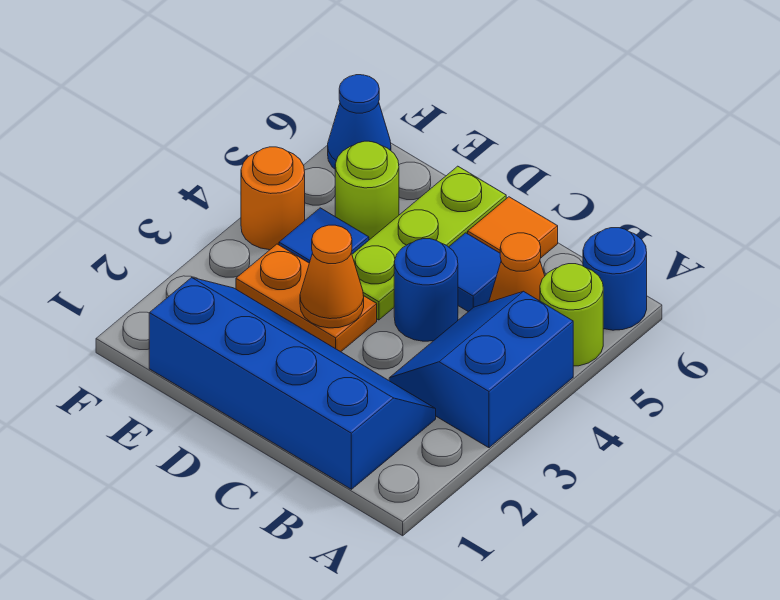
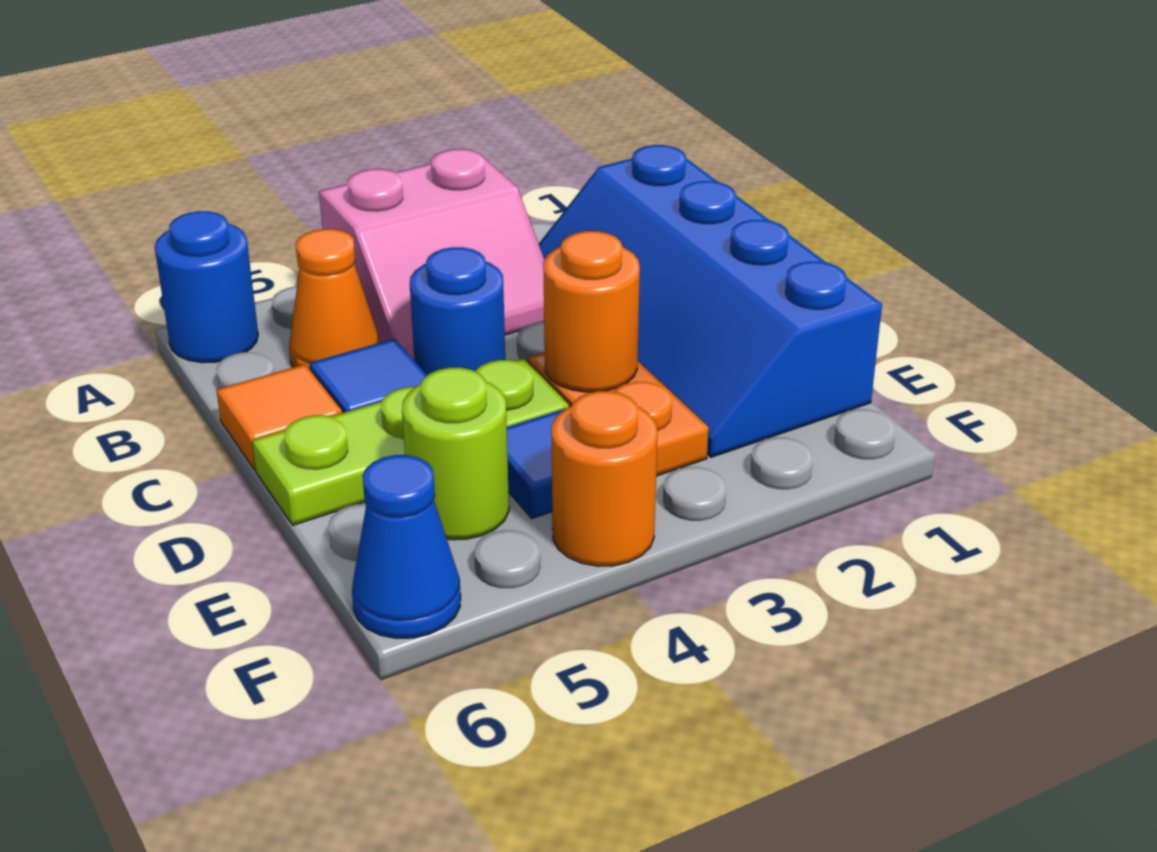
blue 2x2 slope [389,291,573,448] -> pink 2x2 slope [319,149,544,361]
lime 1x1 round brick [540,264,603,366] -> none
orange 1x1 cone [300,225,364,328] -> orange 1x1 round brick [543,231,640,392]

